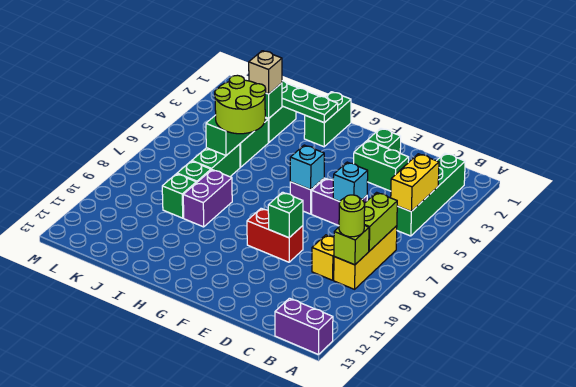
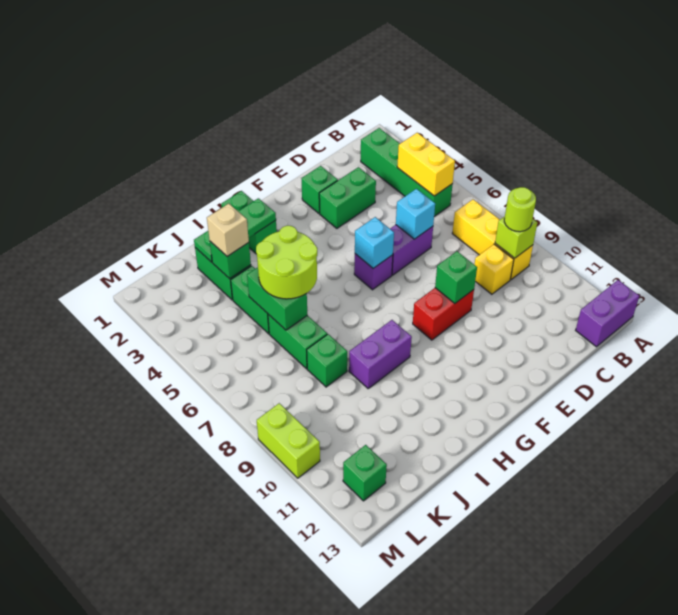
lime 1x2 brick [364,192,397,251] -> lime 1x2 brick moved to [257,403,320,478]
purple 1x2 brick [183,170,232,227] -> purple 1x2 brick turned to [349,320,412,388]
green 1x1 brick [162,174,196,218] -> green 1x1 brick moved to [343,445,387,501]

